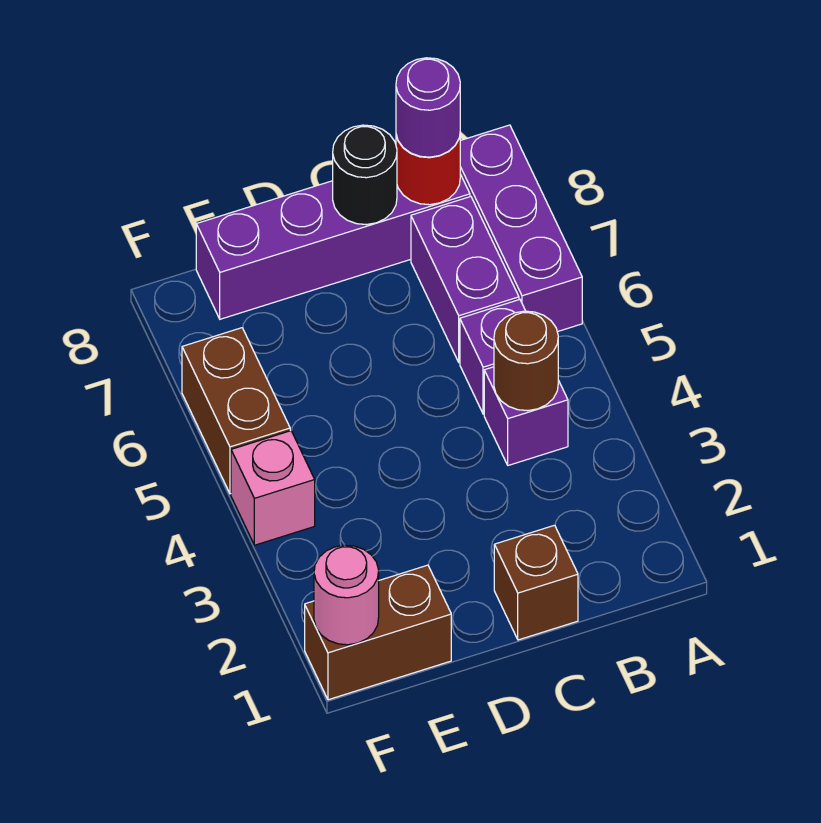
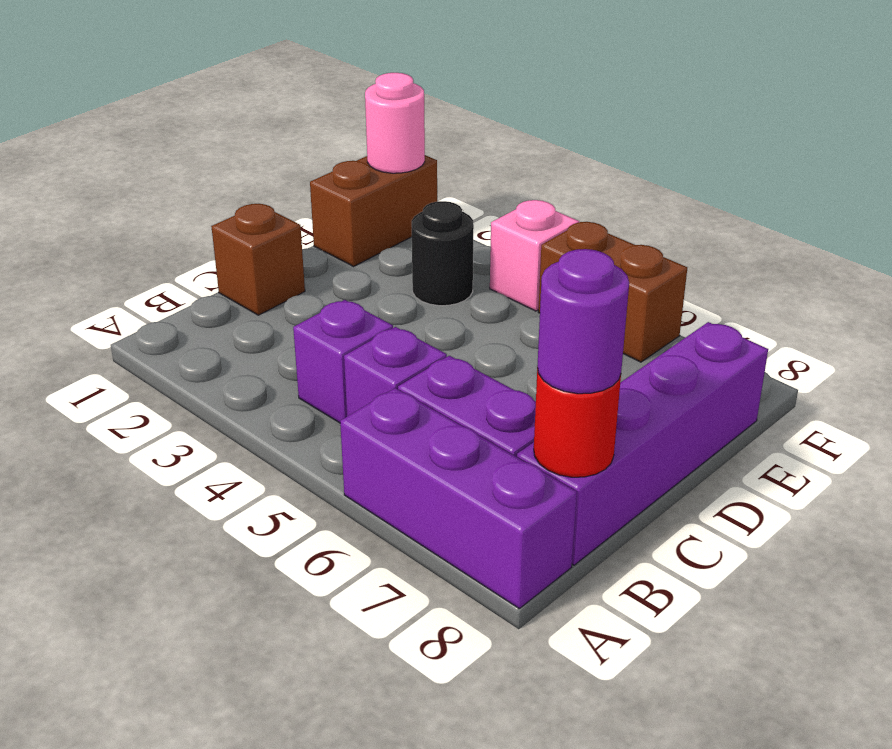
brown 1x1 round brick [494,311,558,411] -> none
black 1x1 round brick [333,125,397,225] -> black 1x1 round brick moved to [412,201,474,306]

